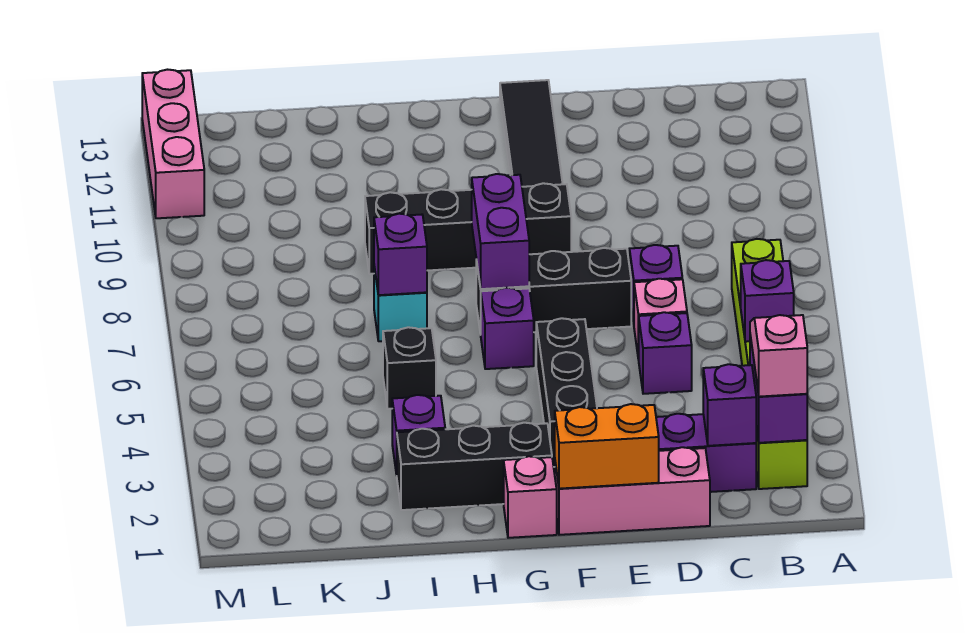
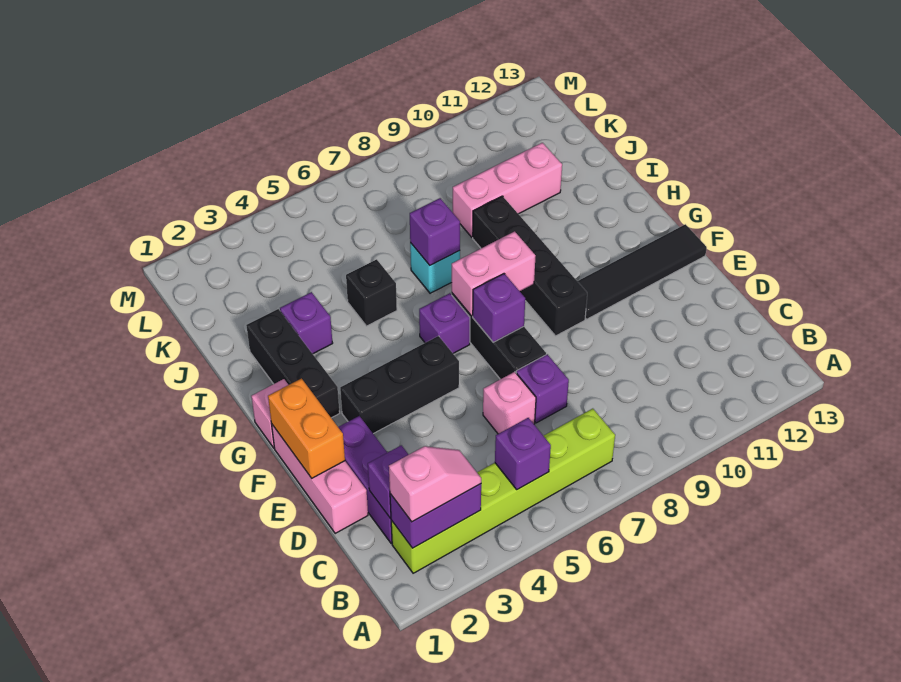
purple 1x1 brick [639,312,692,394] -> purple 1x1 brick moved to [473,274,525,342]
purple 1x2 brick [472,174,529,289] -> pink 1x2 brick [452,231,536,316]
pink 1x3 brick [142,70,204,218] -> pink 1x3 brick moved to [453,143,562,237]

